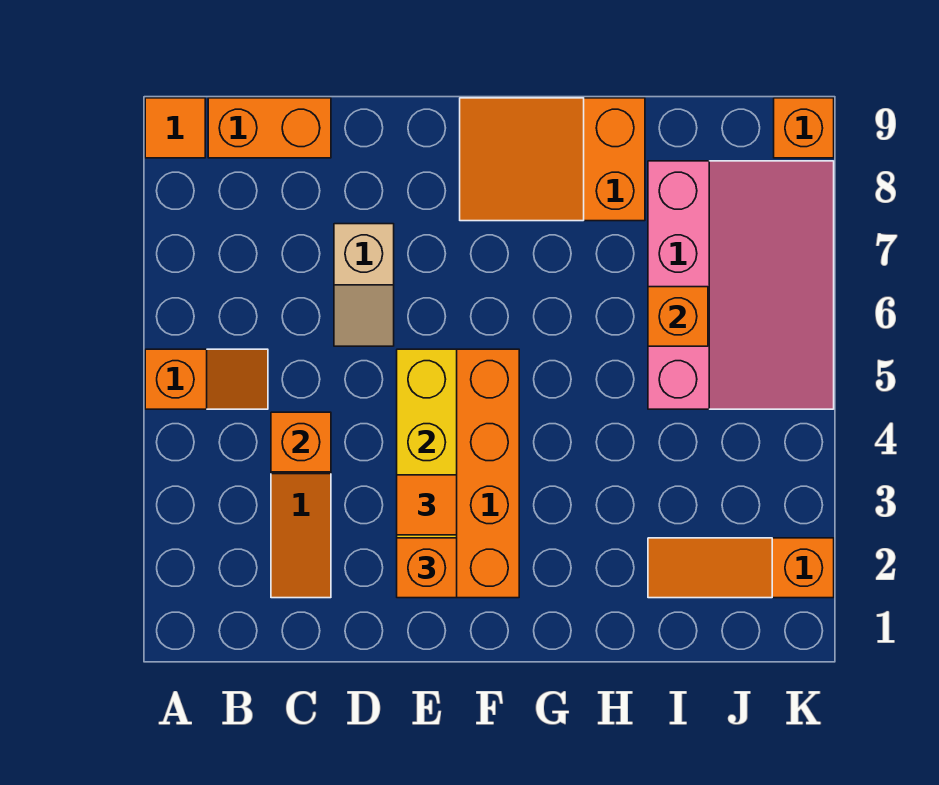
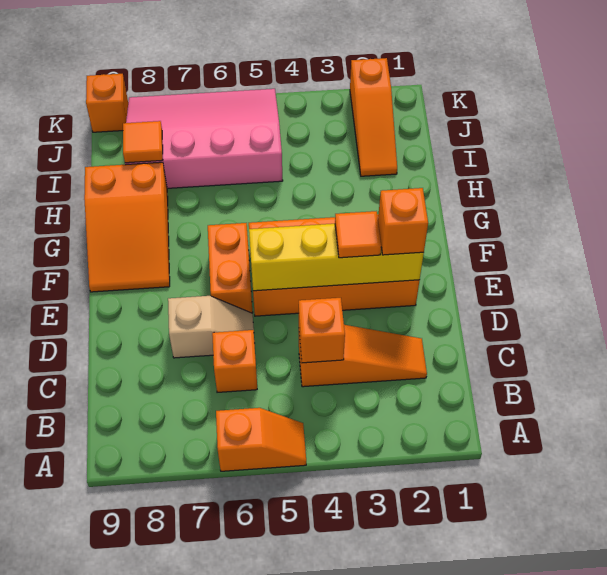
orange 1x2 slope [145,349,268,409] -> orange 1x2 slope turned to [216,408,306,471]
orange 1x1 tile [145,98,205,158] -> orange 1x1 tile moved to [123,121,163,163]
orange 1x2 brick [208,98,331,158] -> orange 1x2 brick moved to [208,223,253,314]
orange 1x1 brick [648,287,708,346] -> orange 1x1 brick moved to [212,330,257,392]

